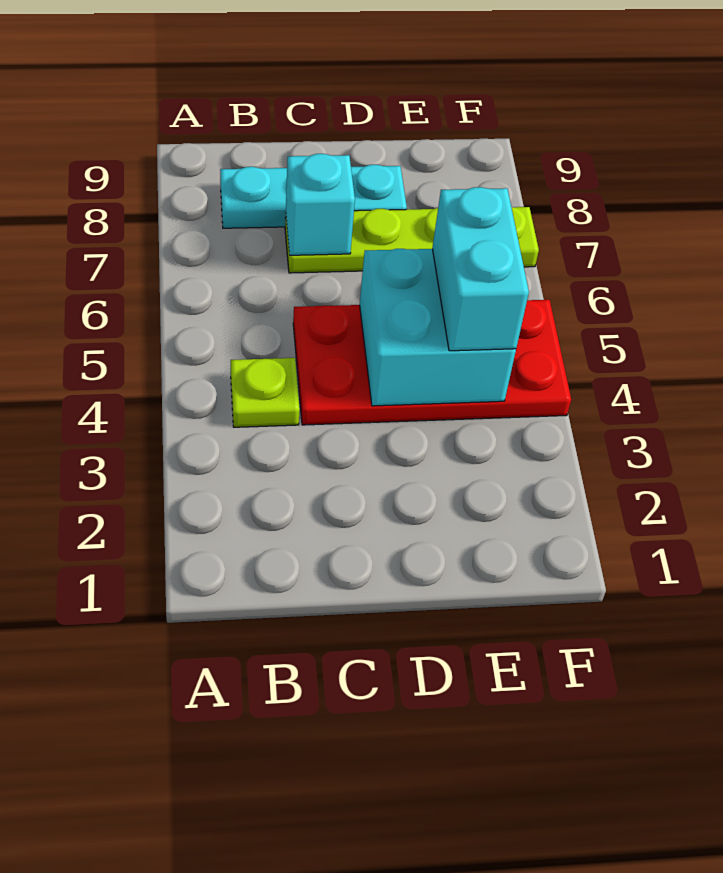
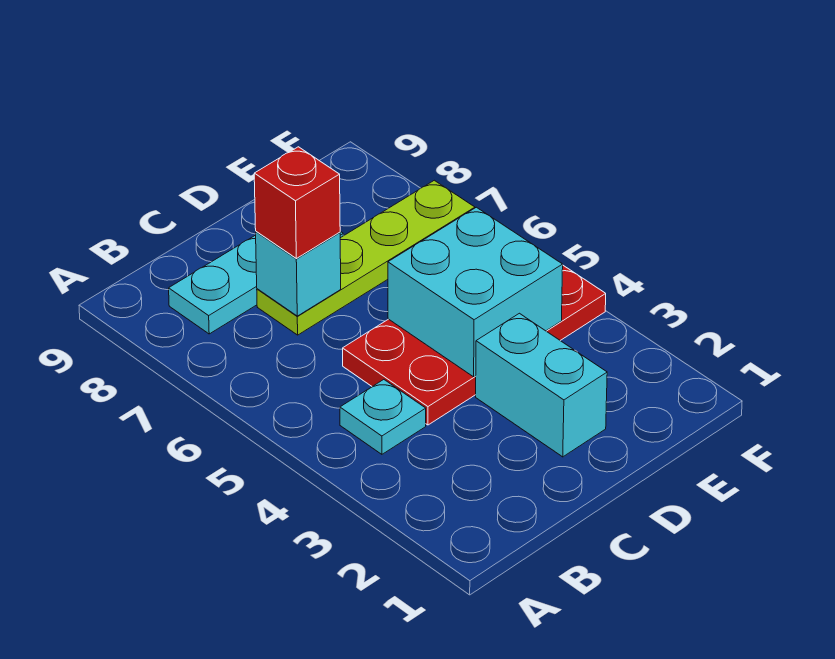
lime 1x1 plate [231,358,300,427] -> cyan 1x1 plate [340,380,426,454]
none -> red 1x1 brick [254,147,340,259]
cyan 1x2 brick [432,187,529,351] -> cyan 1x2 brick moved to [476,313,607,457]

